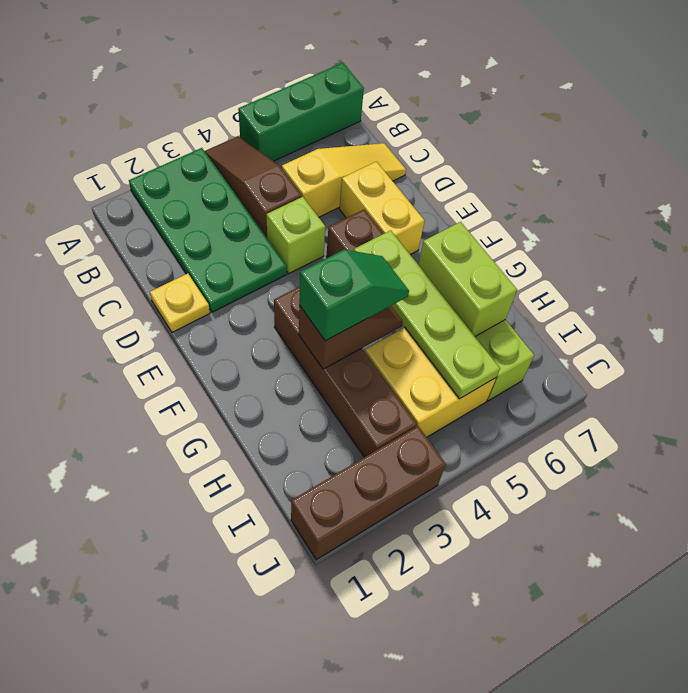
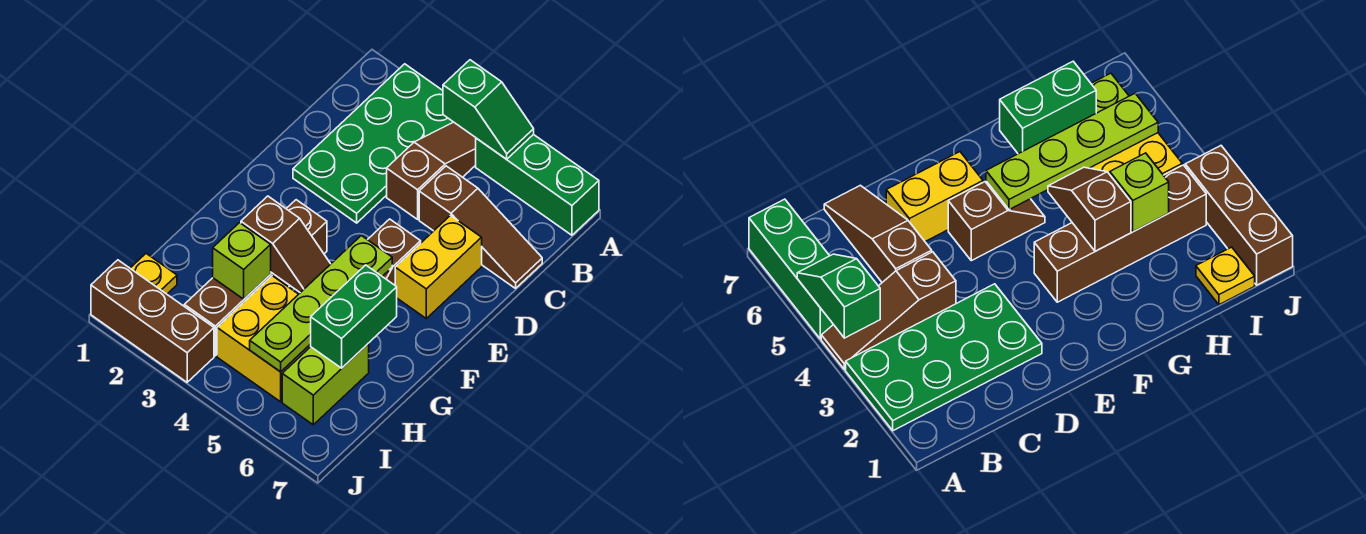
yellow 1x3 slope [282,143,406,217] -> brown 1x3 slope [419,166,542,288]
yellow 1x1 plate [150,273,210,332] -> yellow 1x1 plate moved to [130,254,177,294]
lime 1x1 brick [267,197,325,274] -> lime 1x1 brick moved to [213,223,271,299]
green 1x2 slope [299,250,409,341] -> green 1x2 slope moved to [443,60,534,159]
lime 1x2 brick [418,222,517,336] -> green 1x2 brick [311,265,397,368]

